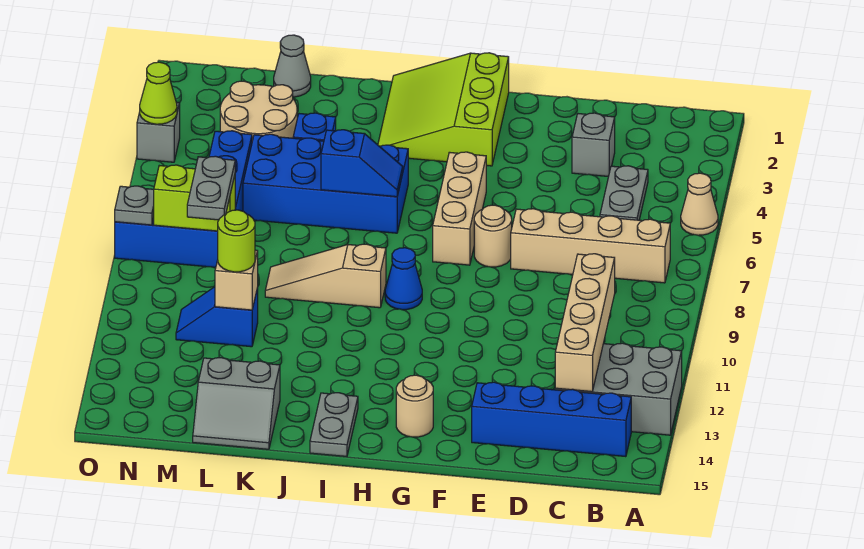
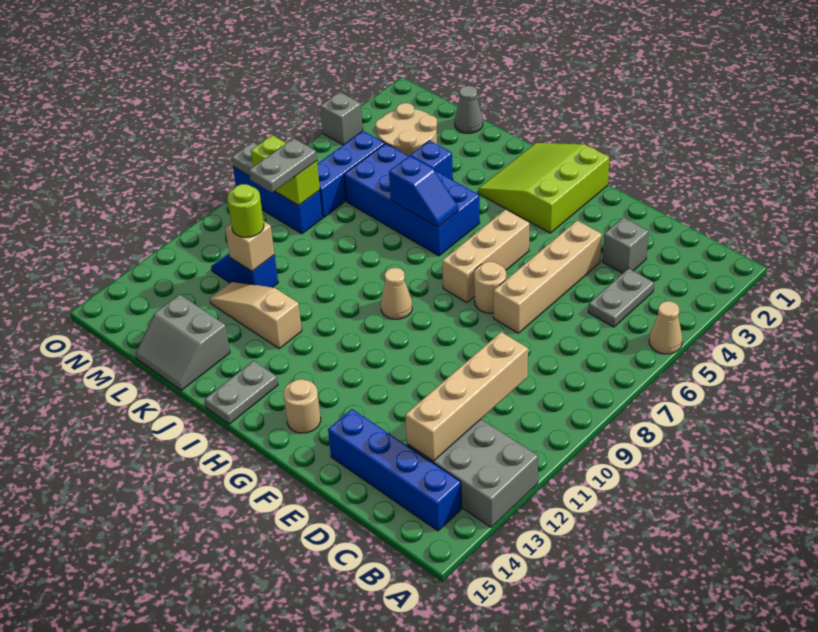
tan 1x4 brick [511,209,670,283] -> tan 1x4 brick turned to [494,221,602,333]
blue 1x1 cone [385,248,422,310] -> tan 1x1 cone [381,268,412,319]
tan 1x3 slope [265,244,386,308] -> tan 1x3 slope moved to [210,282,302,349]
lime 1x1 cone [140,62,177,124] -> none

